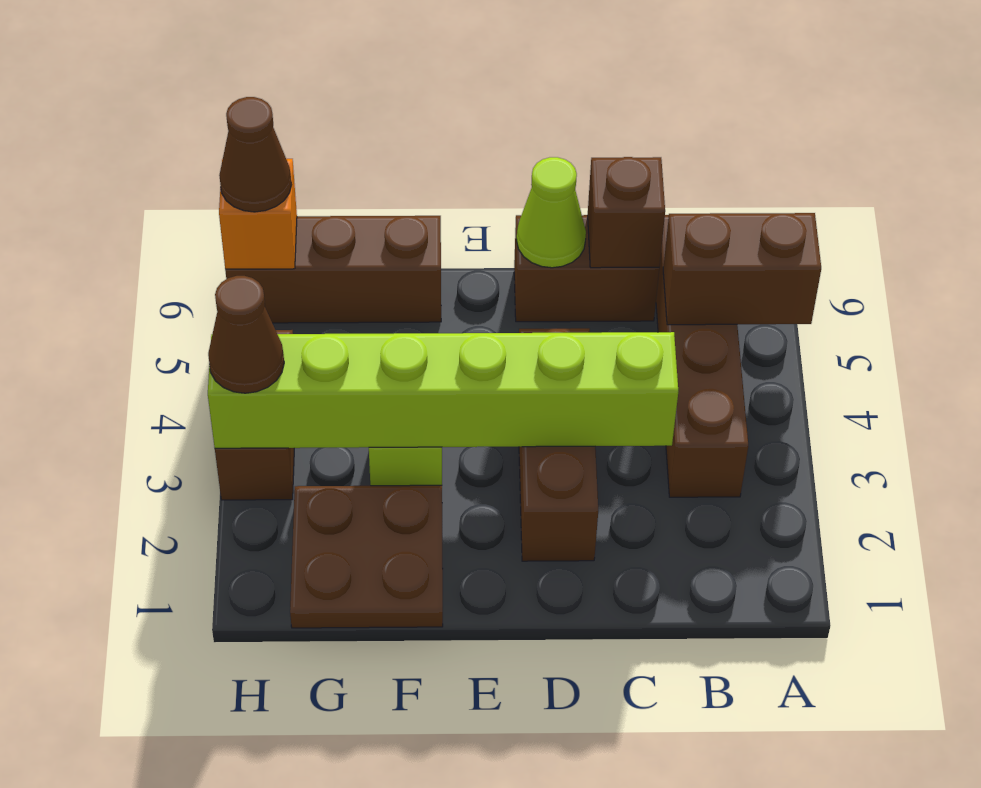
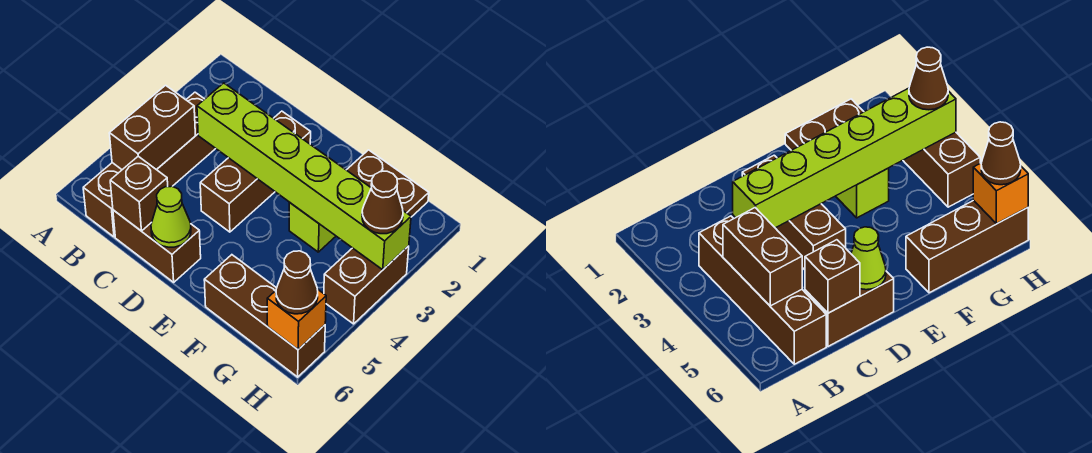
brown 1x2 brick [663,213,821,325] -> brown 1x2 brick turned to [109,85,195,170]

